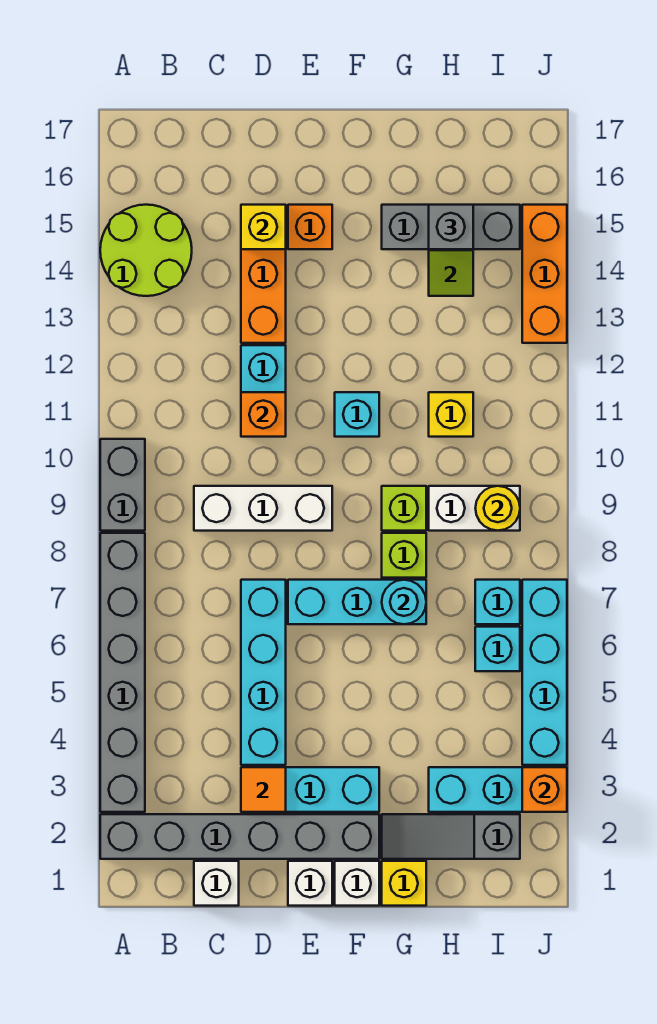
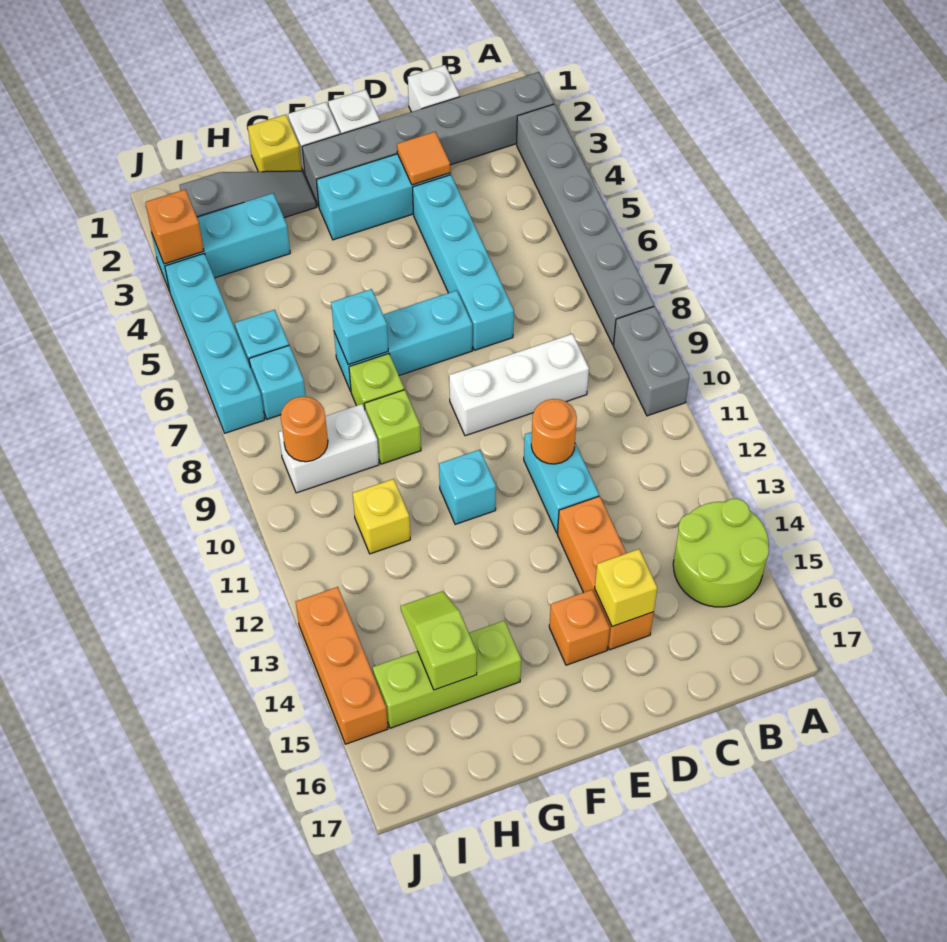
orange 1x1 brick [241,392,286,437] -> orange 1x1 round brick [531,399,577,464]
cyan 1x1 round brick [382,580,426,624] -> cyan 1x1 brick [331,289,388,365]
grey 1x3 brick [382,205,520,249] -> lime 1x3 brick [373,621,521,728]
grey 1x1 brick [429,205,473,249] -> none
yellow 1x1 round brick [475,486,520,531] -> orange 1x1 round brick [281,397,328,462]

